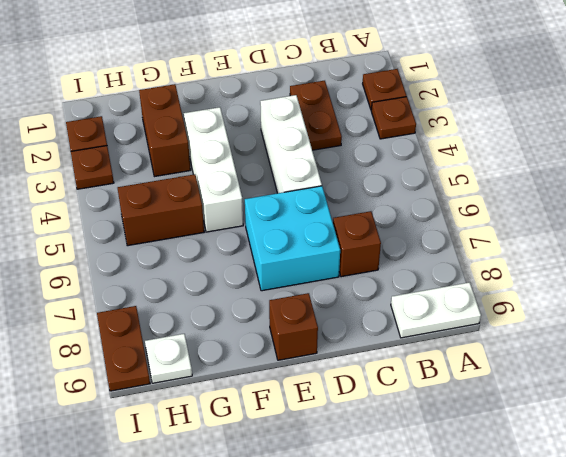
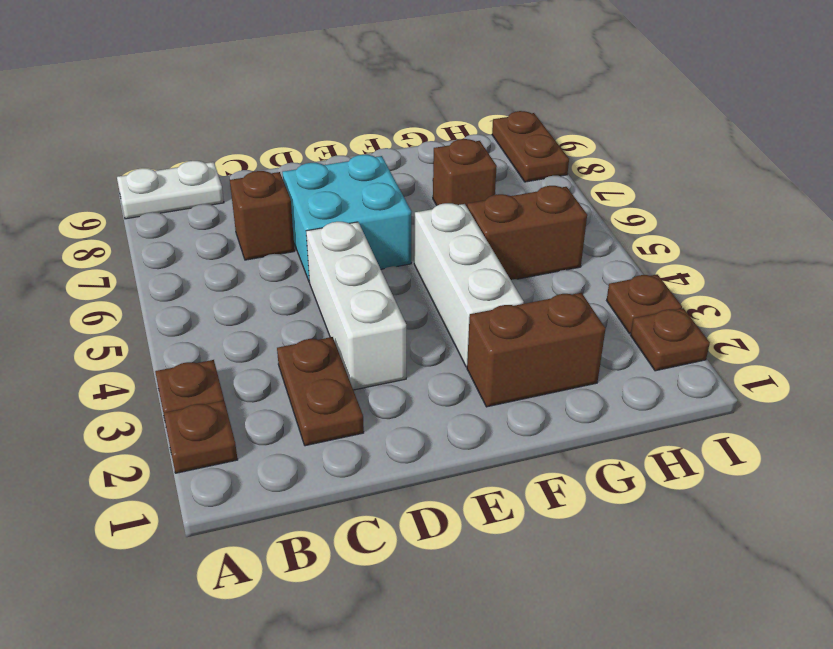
brown 1x1 brick [269,293,318,360] -> brown 1x1 brick moved to [433,139,497,207]
brown 1x2 brick [139,84,191,177] -> brown 1x2 brick turned to [467,293,606,407]
white 1x1 plate [145,334,192,383] -> none

